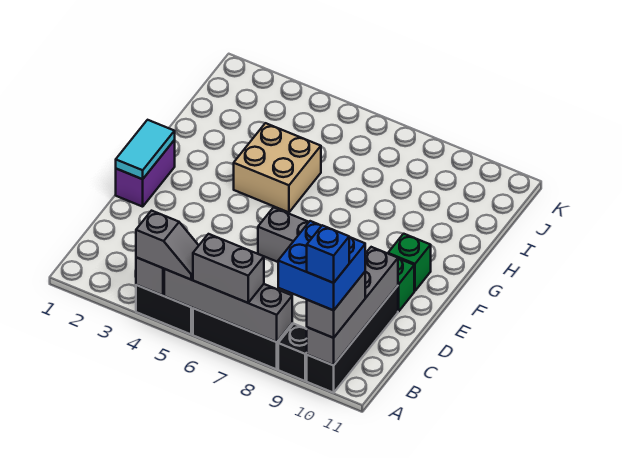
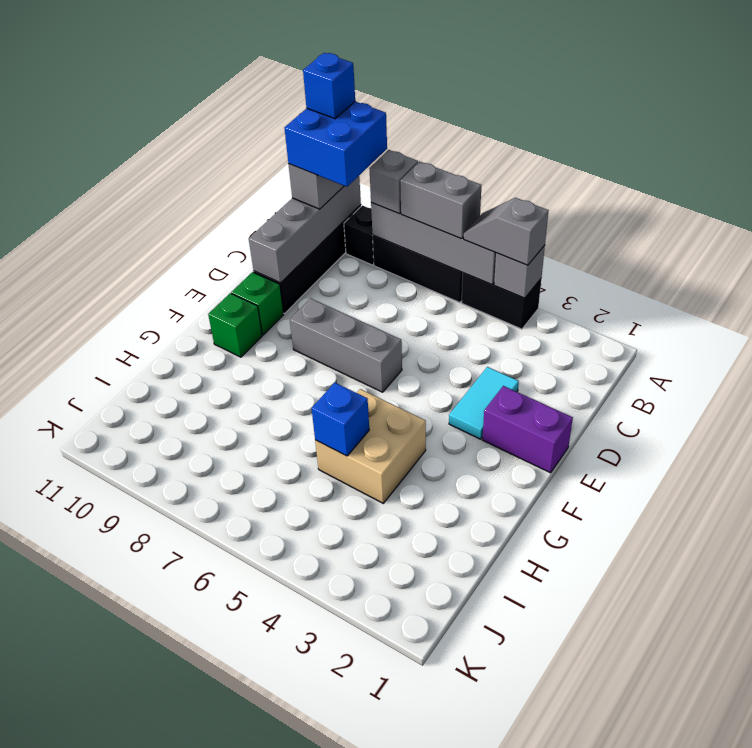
none -> grey 1x1 brick [369,150,418,214]
purple 1x2 brick [116,140,175,207] -> purple 1x2 brick turned to [482,386,573,473]
cyan 1x2 tile [116,120,175,179] -> cyan 1x2 tile moved to [449,367,519,439]
none -> blue 1x1 brick [312,383,369,456]

